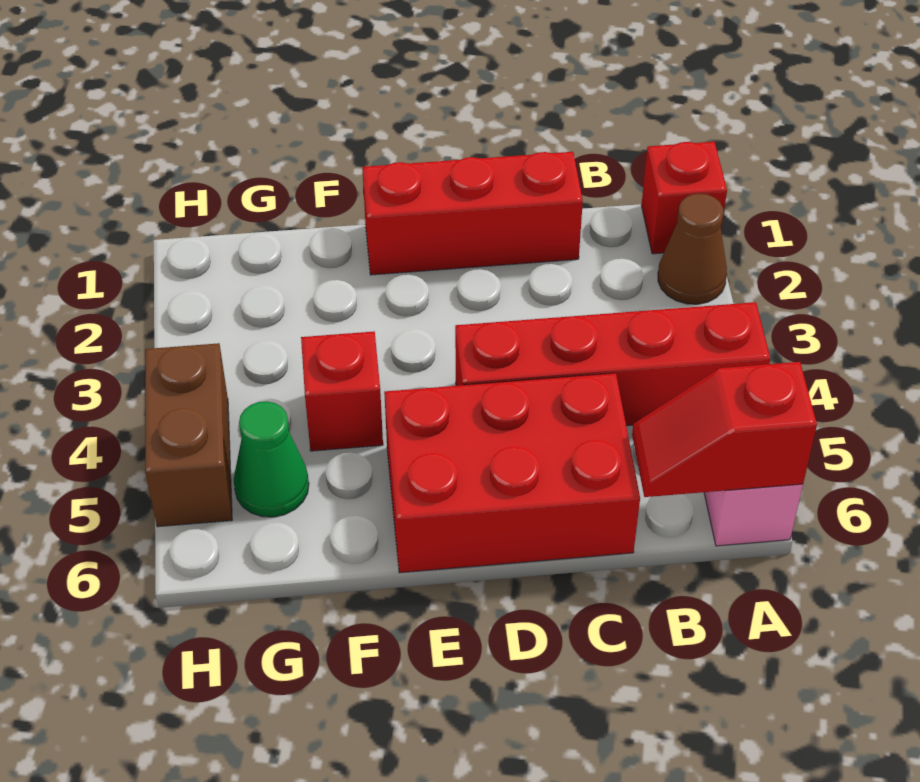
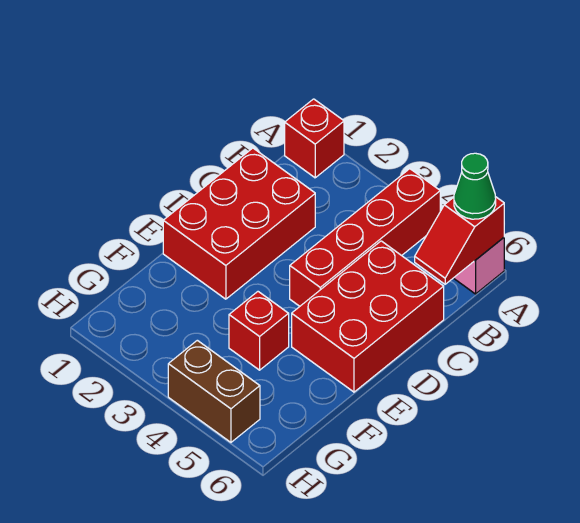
brown 1x1 cone [658,194,727,304] -> none
red 1x3 brick [362,152,583,275] -> red 2x3 brick [163,148,315,299]
green 1x1 cone [234,401,309,517] -> green 1x1 cone moved to [454,153,496,219]

